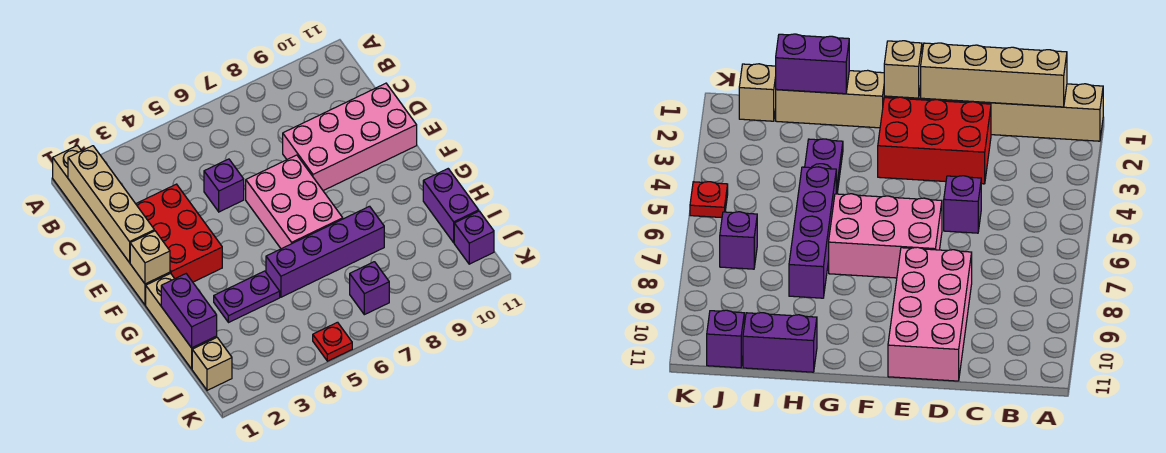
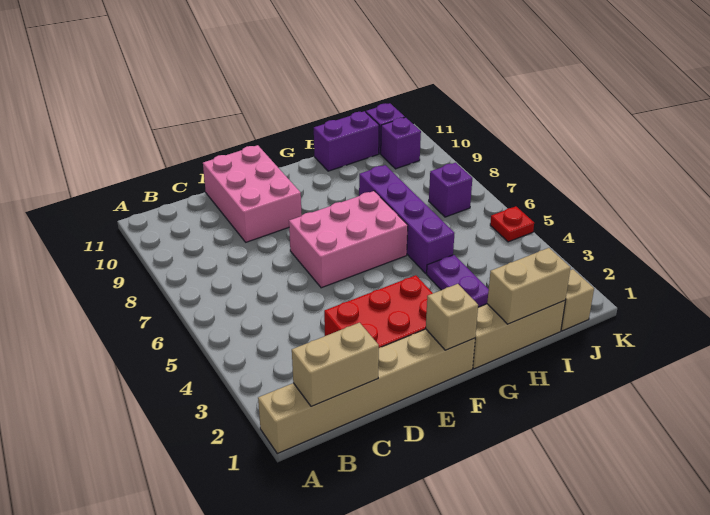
tan 1x4 brick [68,146,154,263] -> tan 1x2 brick [292,323,379,407]
purple 1x1 brick [204,159,244,212] -> purple 1x1 brick moved to [381,117,421,169]
pink 2x4 brick [283,83,417,191] -> pink 2x3 brick [203,145,302,242]
purple 1x2 brick [161,274,217,348] -> tan 1x2 brick [487,248,571,324]

